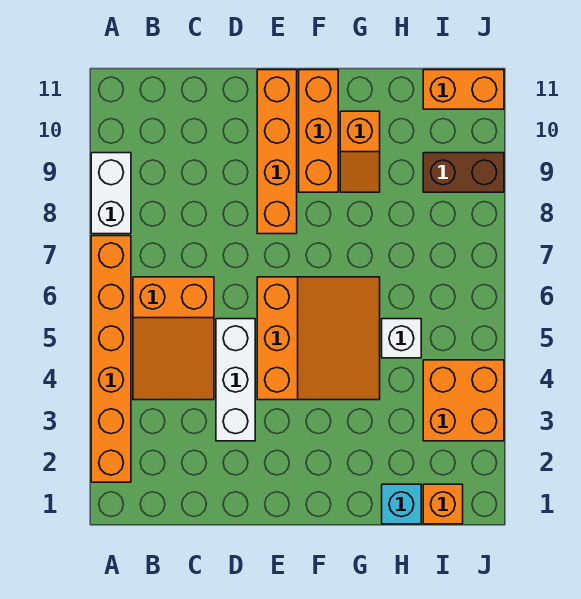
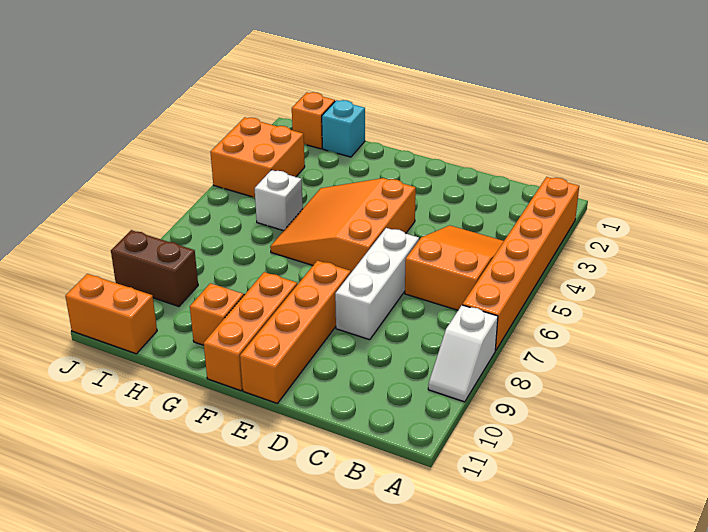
white 1x2 brick [91,153,131,234] -> white 1x2 slope [428,305,498,402]
white 1x3 brick [216,319,255,441] -> white 1x3 brick moved to [335,228,419,340]

